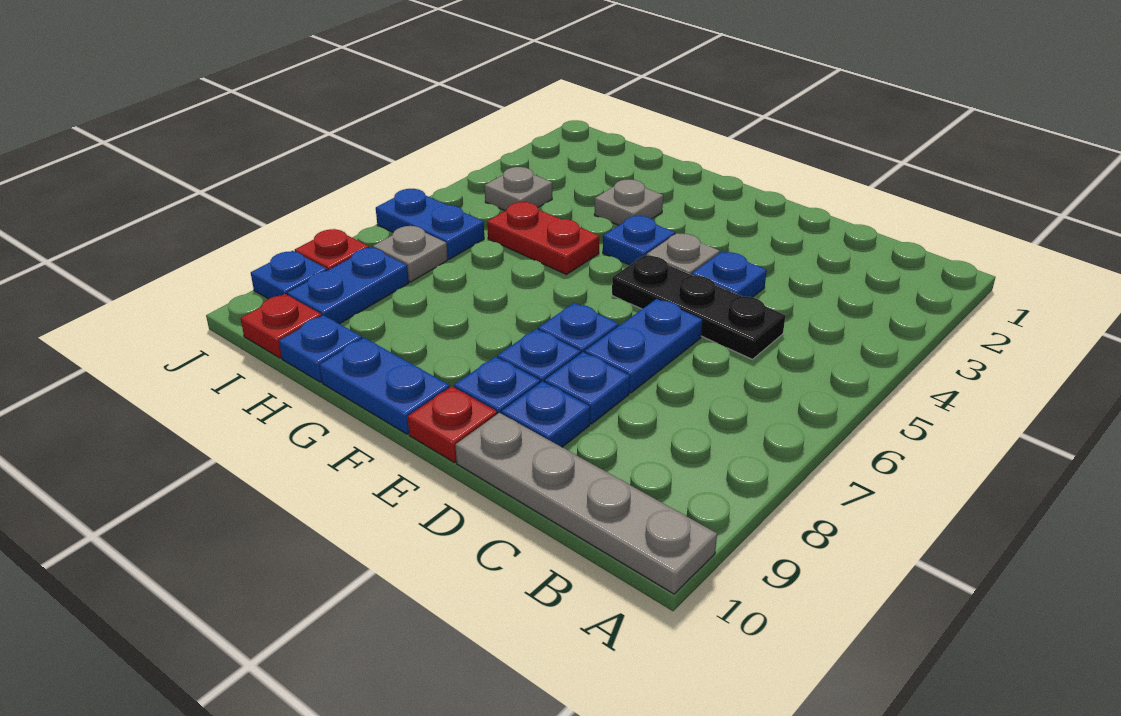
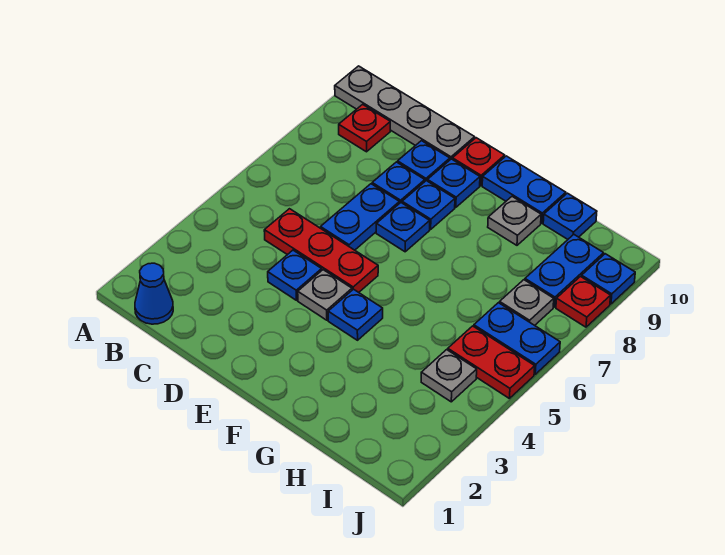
none -> blue 1x1 cone [135,263,173,324]
black 1x3 plate [612,255,786,359] -> red 1x3 plate [264,209,378,292]
grey 1x1 plate [594,180,663,225] -> grey 1x1 plate moved to [488,197,541,245]
red 1x2 plate [487,202,600,275] -> red 1x2 plate moved to [448,326,535,398]
red 1x1 plate [241,294,322,358] -> red 1x1 plate moved to [339,104,390,152]

